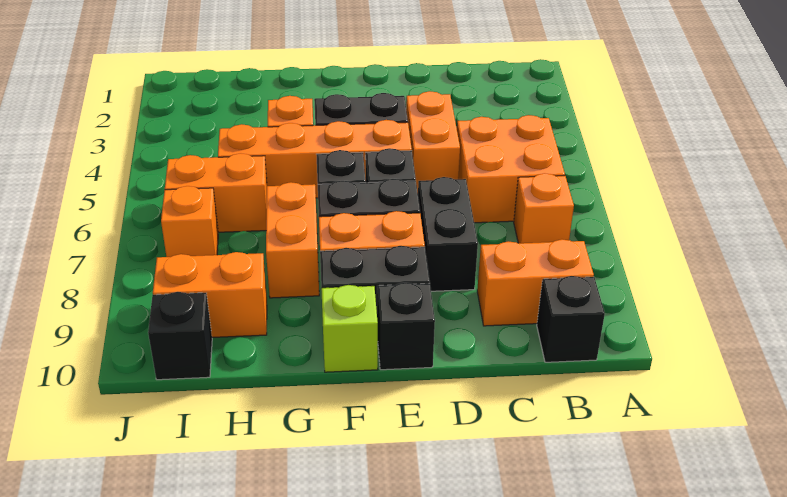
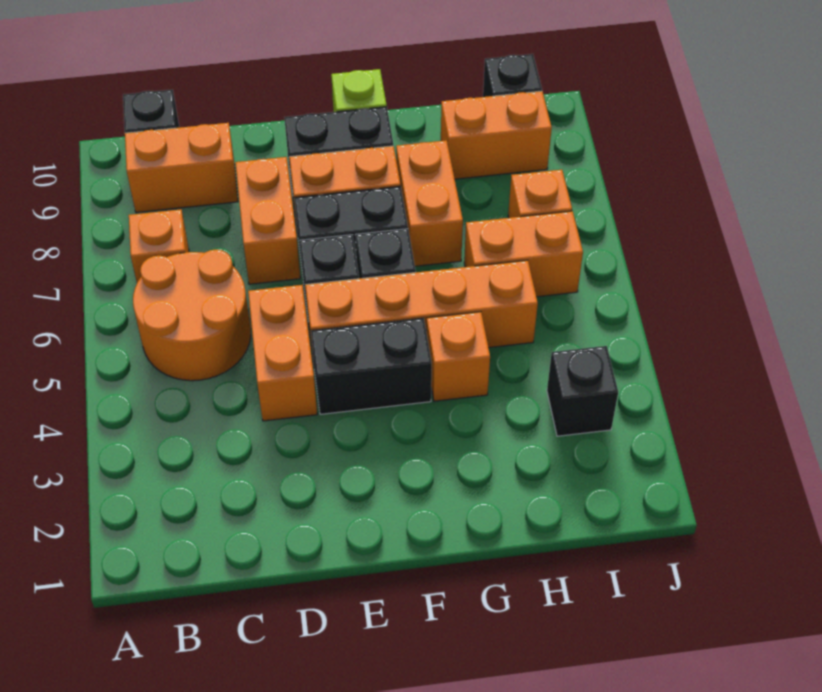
orange 2x2 brick [457,115,565,223] -> orange 2x2 round brick [133,249,251,381]
black 1x2 brick [418,177,478,291] -> orange 1x2 brick [235,157,300,284]
black 1x1 brick [377,283,435,370] -> black 1x1 brick moved to [547,346,618,436]

